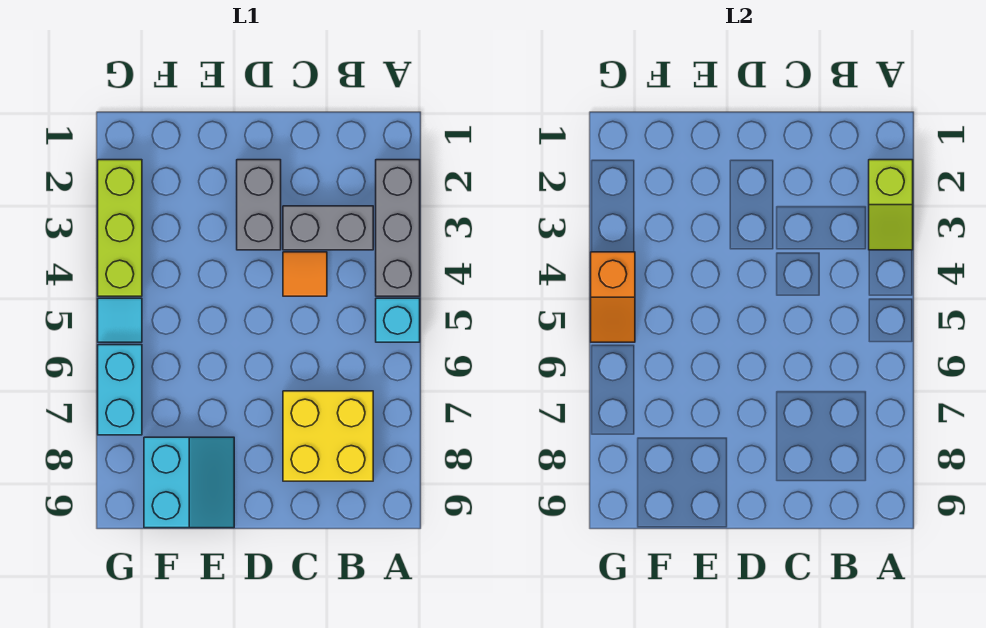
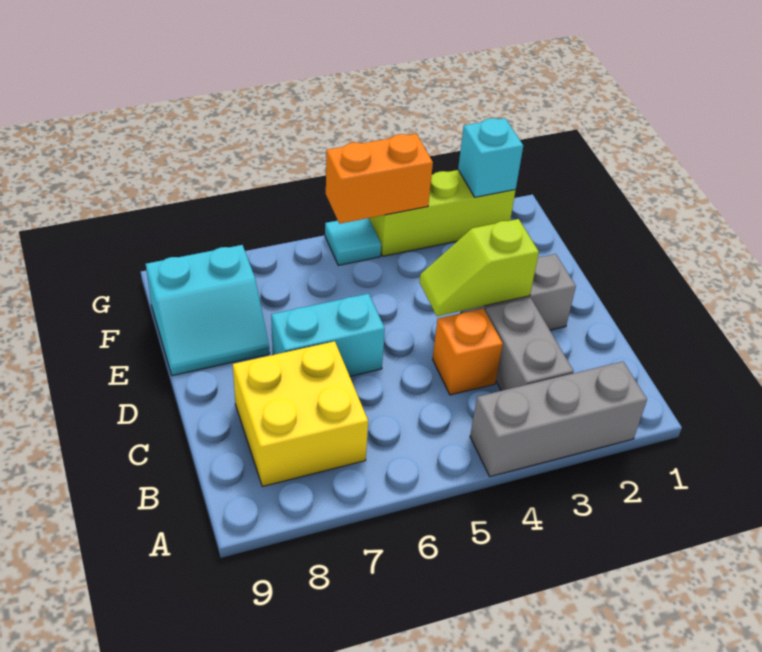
lime 1x2 slope [869,160,913,250] -> lime 1x2 slope moved to [420,219,539,316]
cyan 1x1 brick [376,298,420,342] -> cyan 1x1 brick moved to [458,118,523,197]
orange 1x1 tile [283,252,327,296] -> orange 1x1 brick [433,309,503,395]
orange 1x2 slope [591,252,635,342] -> orange 1x2 brick [326,134,433,224]
cyan 1x2 brick [98,345,142,435] -> cyan 1x2 brick moved to [271,294,385,376]

